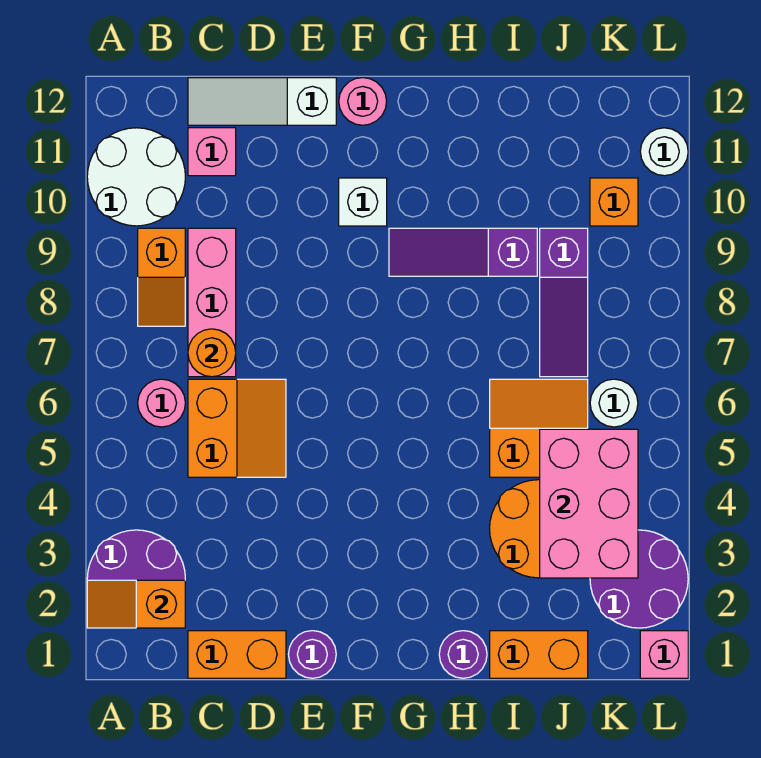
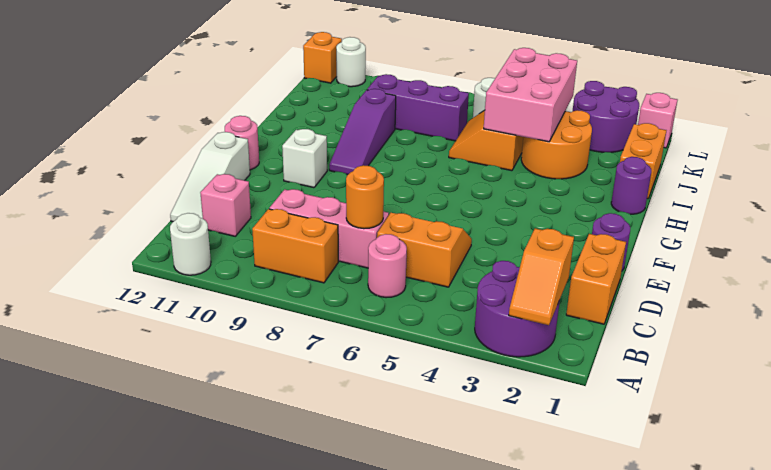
white 2x2 round brick [87,128,185,226] -> white 1x1 round brick [170,213,211,275]
orange 1x2 slope [138,228,185,326] -> orange 1x2 brick [252,209,338,283]
pink 2x3 brick [540,429,638,578] -> pink 2x3 brick turned to [484,48,577,142]
purple 1x3 slope [540,228,588,377] -> purple 1x3 brick [367,74,469,141]
orange 1x1 brick [590,178,638,226] -> orange 1x1 brick moved to [303,32,342,83]

